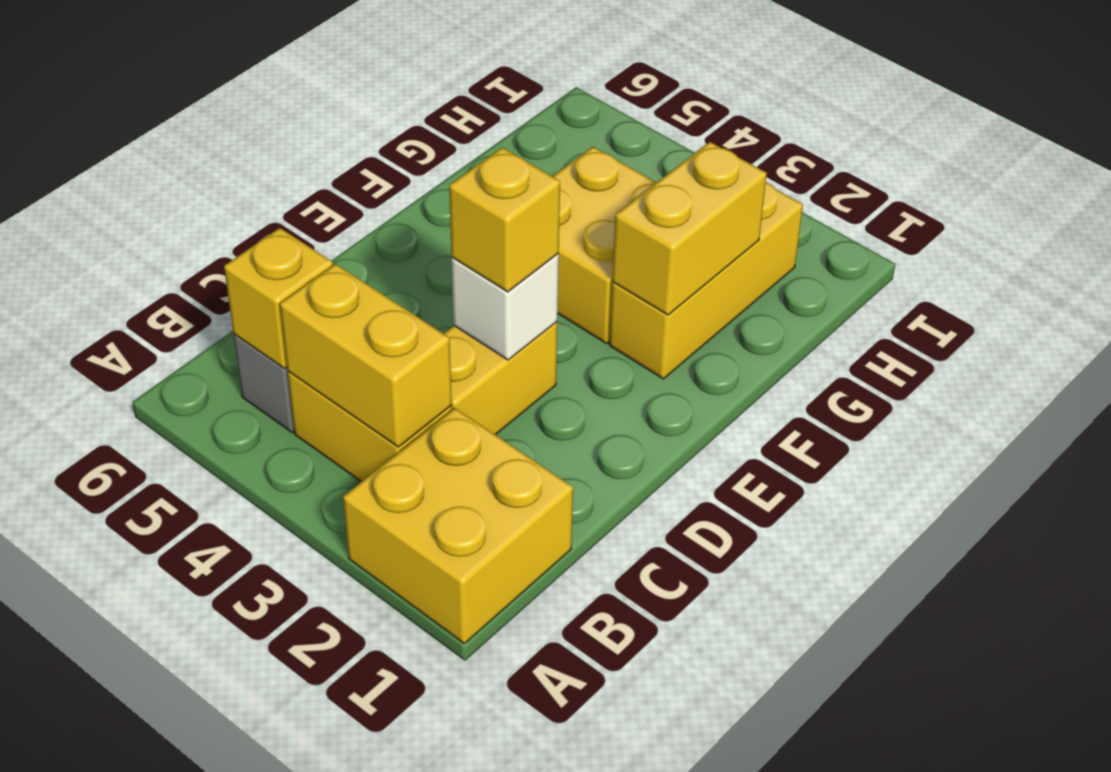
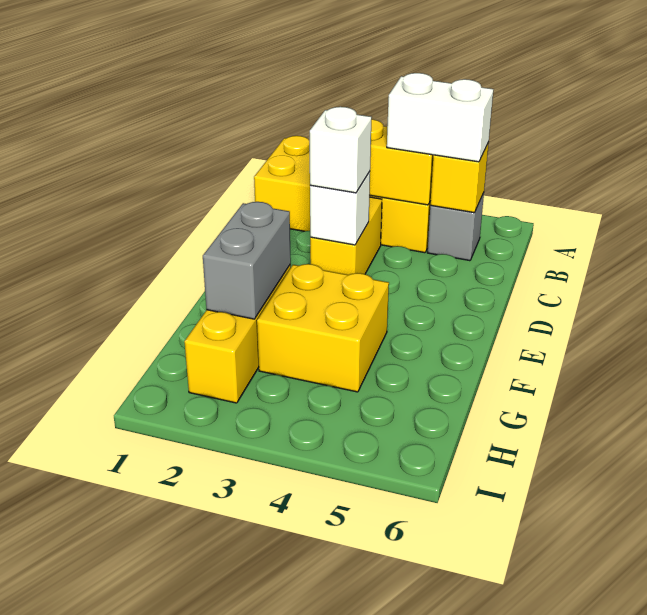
none -> white 1x2 brick [387,73,493,162]
yellow 1x1 brick [449,147,560,292] -> white 1x1 brick [310,107,372,193]
yellow 1x2 brick [612,142,767,315] -> grey 1x2 brick [203,202,291,319]

